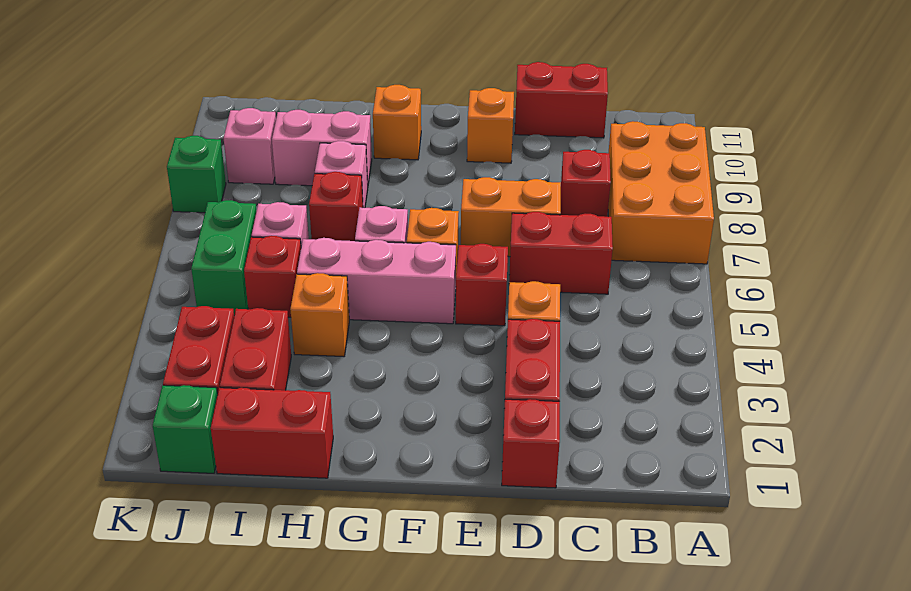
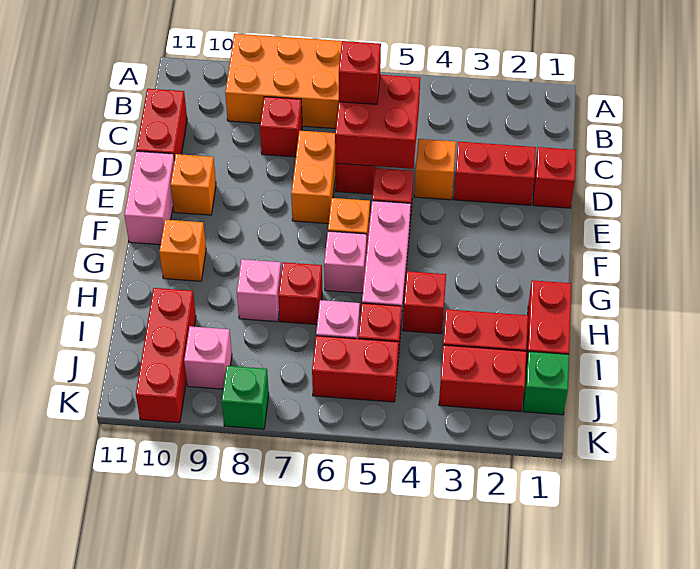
none -> red 2x2 brick [335,75,420,169]
none -> red 1x1 brick [339,41,381,104]
orange 1x1 brick [290,273,349,357] -> red 1x1 brick [403,271,446,334]
pink 1x2 brick [272,110,372,186] -> pink 1x2 brick moved to [125,151,174,245]
none -> red 1x3 brick [136,288,196,423]
green 1x2 brick [191,200,257,315] -> red 1x2 brick [312,336,399,402]

